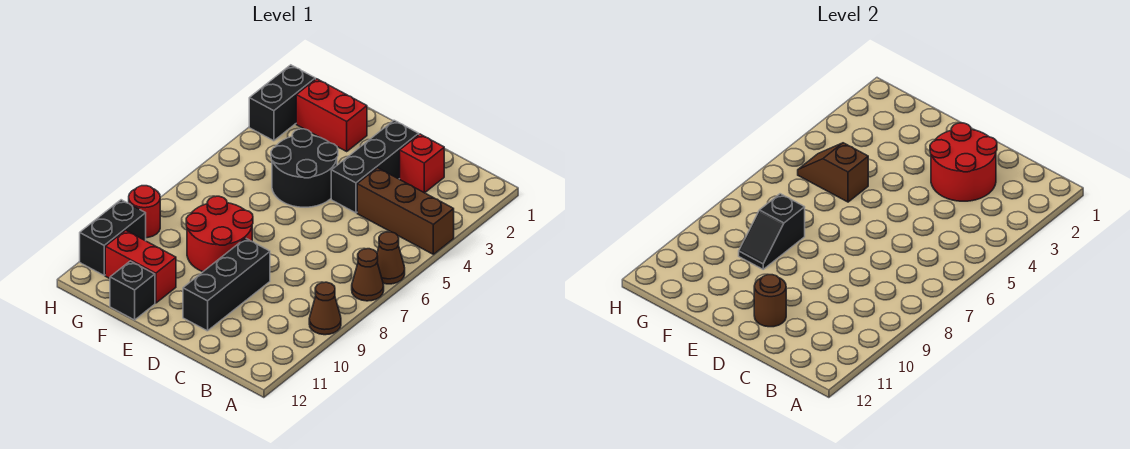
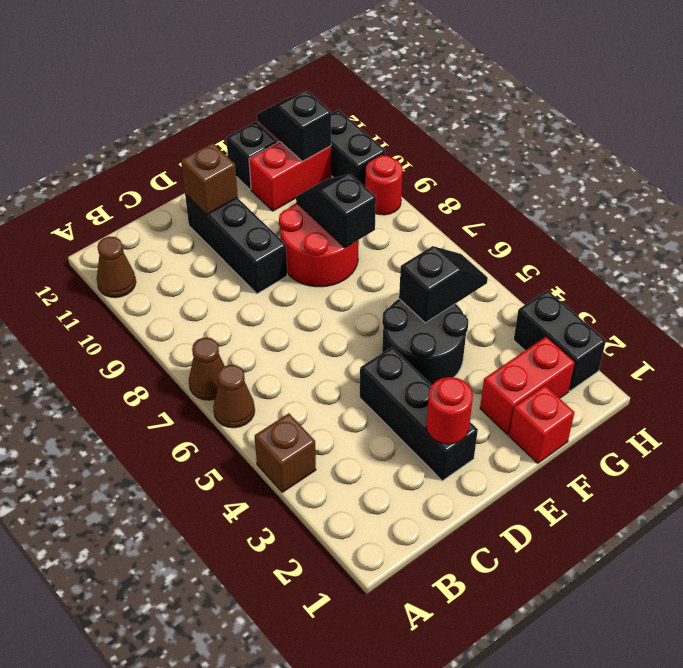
brown 1x3 brick [357,168,454,254] -> brown 1x1 brick [255,413,316,492]
brown 1x1 cone [309,282,341,335] -> brown 1x1 cone moved to [97,237,136,298]
red 1x1 brick [400,134,444,193] -> red 1x1 brick moved to [509,386,574,463]
red 2x2 round brick [930,123,997,201] -> red 1x1 round brick [426,377,473,444]
brown 1x1 round brick [754,275,786,327] -> brown 1x1 brick [181,143,238,215]
brown 1x2 slope [798,143,868,202] -> black 1x2 slope [399,246,488,323]
none -> black 1x2 slope [257,91,331,161]

